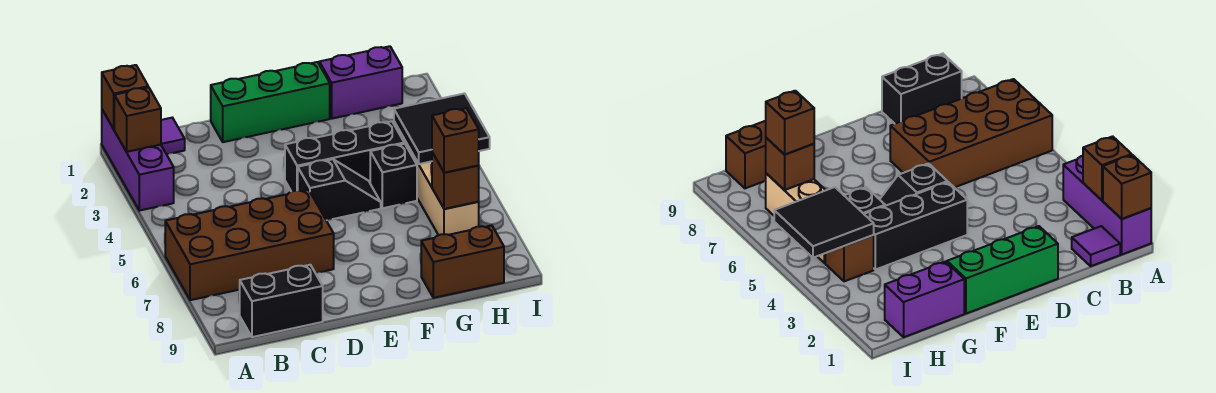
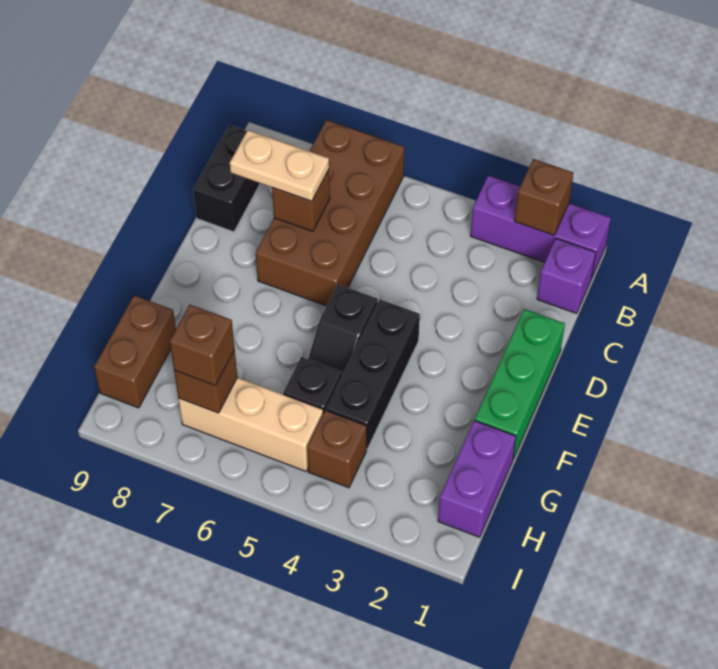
brown 1x1 brick [102,65,148,129] -> brown 1x1 brick moved to [272,170,330,231]
purple 1x1 tile [161,118,185,154] -> purple 1x1 brick [537,238,596,313]
none -> tan 1x2 plate [230,130,329,201]
black 2x2 tile [394,94,490,164] -> none

